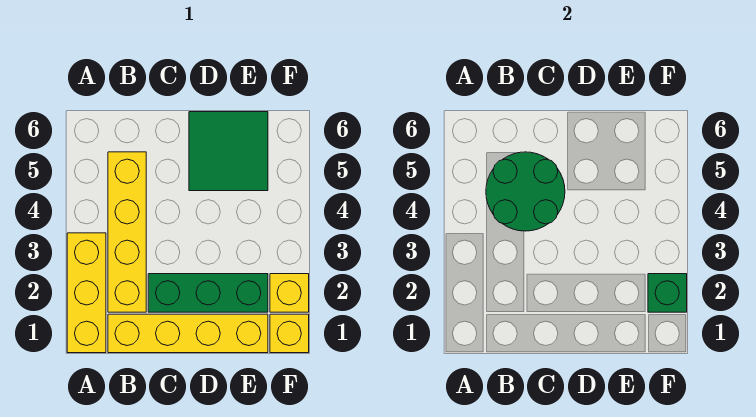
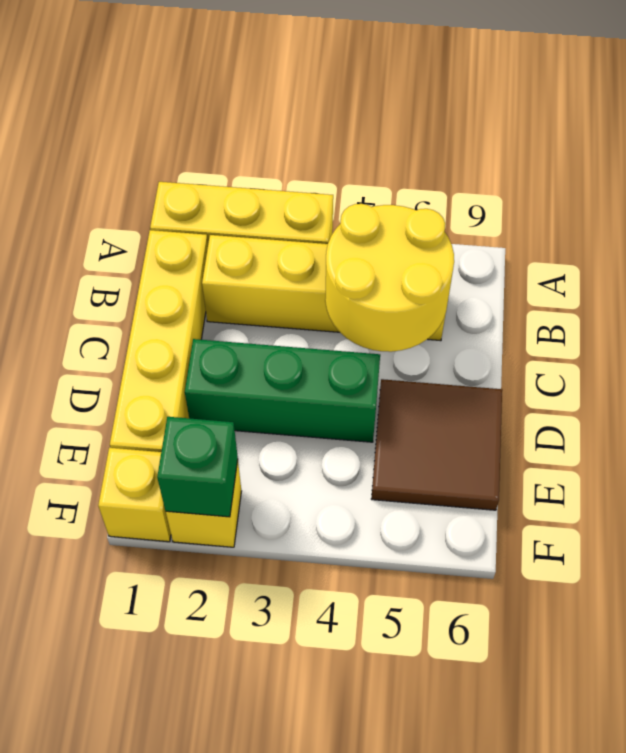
green 2x2 round brick [486,152,565,231] -> yellow 2x2 round brick [325,204,454,352]
green 1x3 brick [148,274,268,312] -> green 1x3 brick turned to [185,339,380,442]
green 2x2 tile [189,112,268,191] -> brown 2x2 tile [371,379,502,510]

